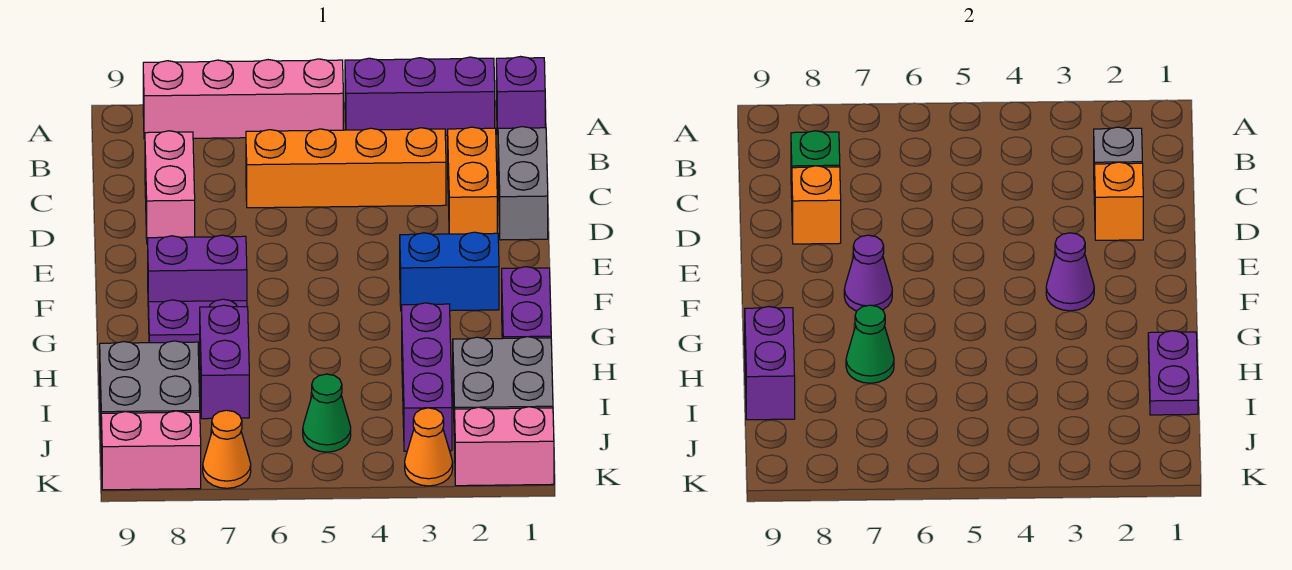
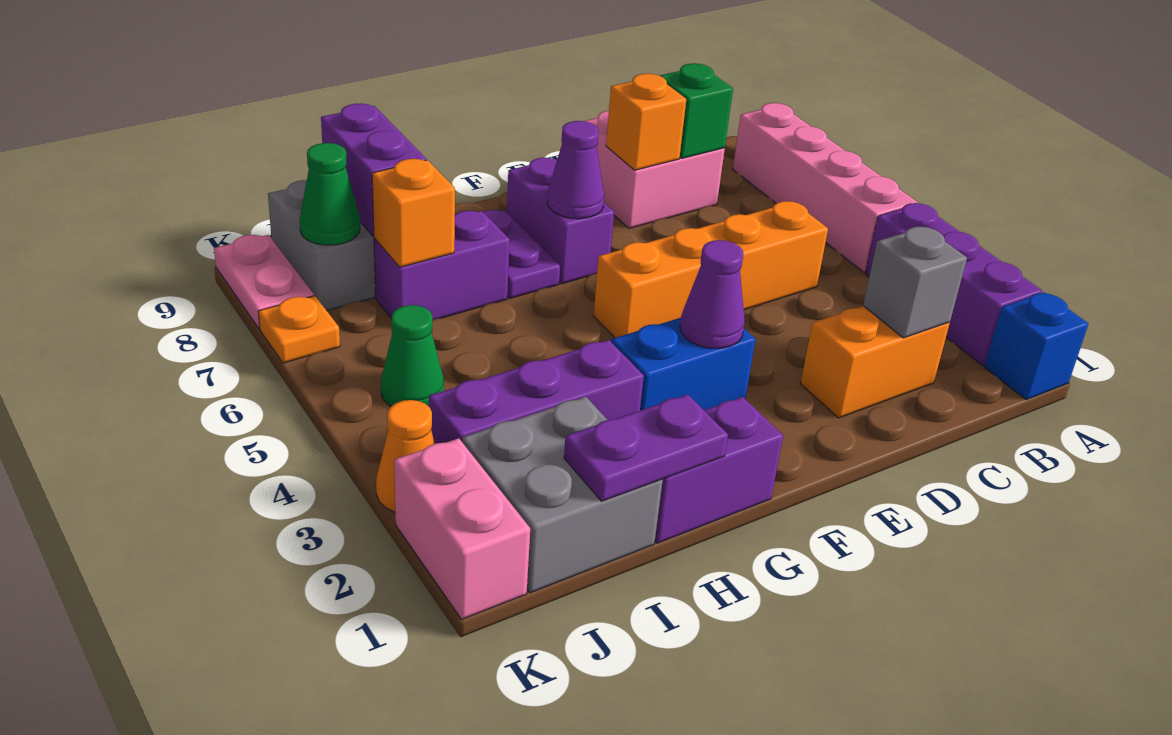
purple 1x1 brick [496,57,545,134] -> blue 1x1 brick [984,292,1088,400]
grey 1x2 brick [498,127,548,240] -> none
orange 1x4 brick [246,128,446,208] -> orange 1x4 brick turned to [594,201,828,338]
pink 1x2 brick [145,131,195,244] -> pink 2x2 brick [585,111,725,228]
orange 1x1 brick [1095,162,1143,240] -> orange 1x1 brick moved to [372,159,455,267]
blue 1x2 brick [400,232,499,311] -> blue 1x2 brick turned to [611,318,755,410]
green 1x1 cone [846,305,894,383] -> green 1x1 cone moved to [300,143,360,245]
purple 1x2 brick [745,307,795,420] -> purple 1x2 brick turned to [321,104,426,236]
orange 1x1 cone [203,410,251,488] -> orange 1x1 plate [258,296,340,363]
pink 1x2 brick [101,411,201,490] -> pink 1x2 plate [214,235,314,329]

